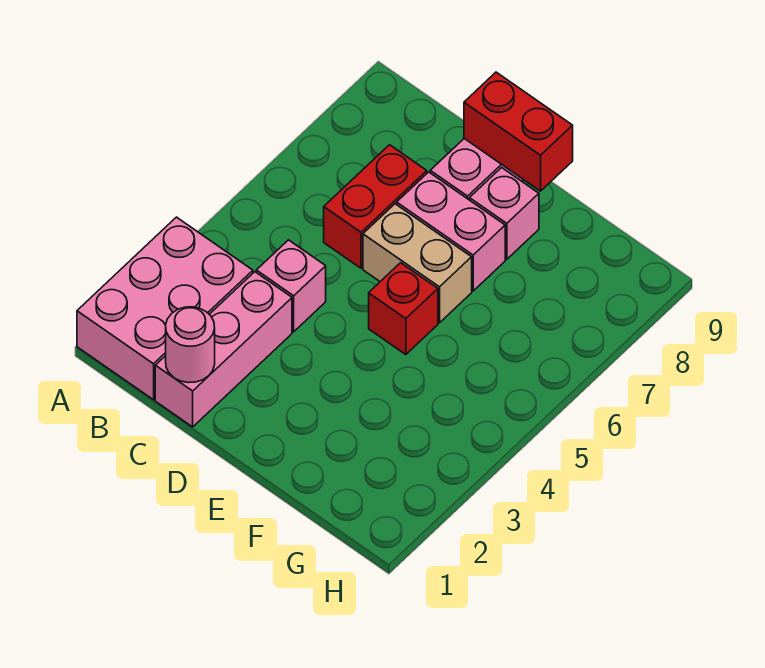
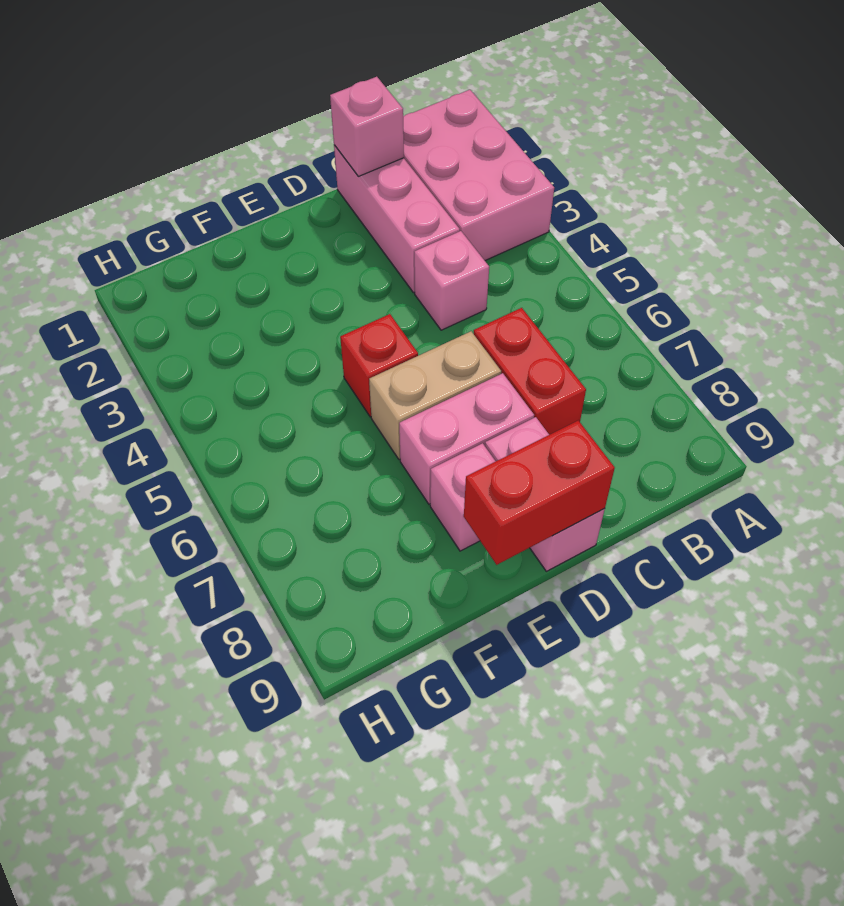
pink 1x1 round brick [166,307,215,383] -> pink 1x1 brick [330,77,404,176]

